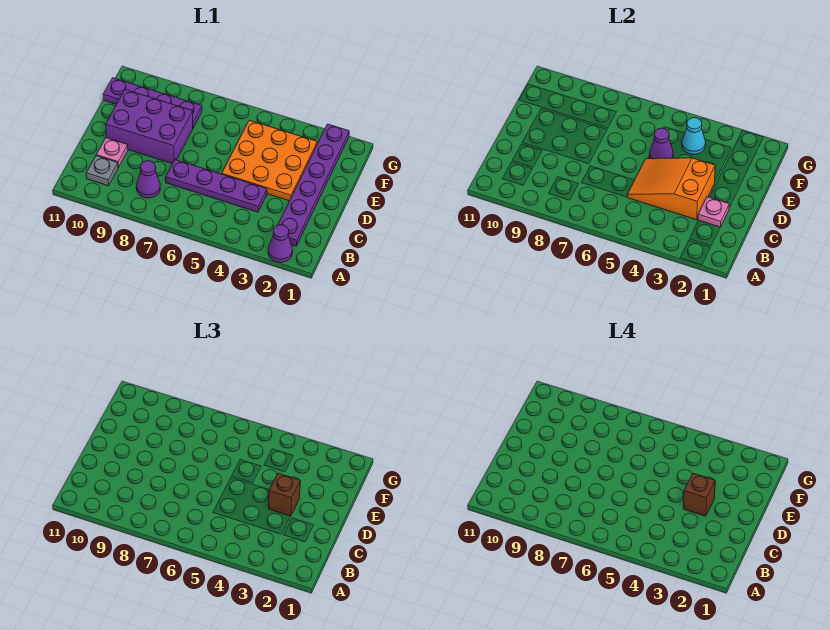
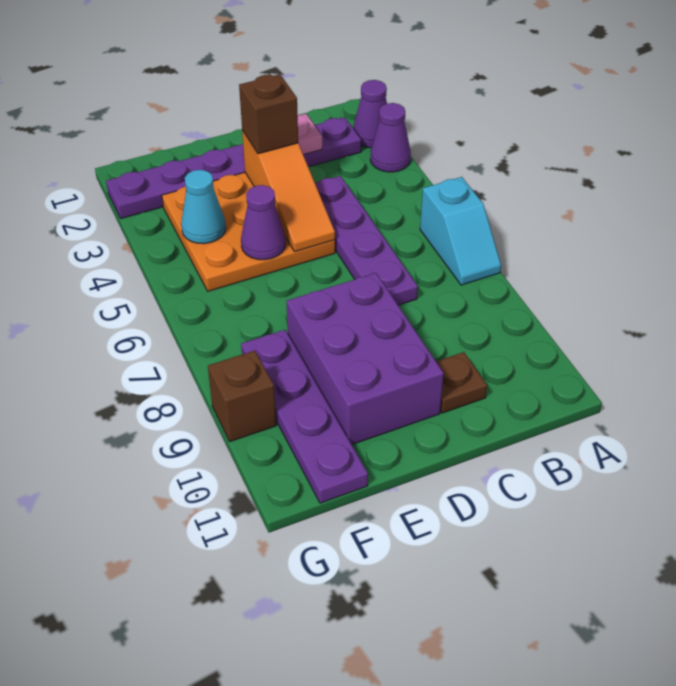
none -> cyan 1x2 slope [420,177,501,285]
purple 1x1 cone [137,161,160,198] -> purple 1x1 cone moved to [370,103,411,172]
grey 1x1 plate [86,156,118,186] -> none
orange 2x3 slope [627,158,715,220] -> orange 1x3 slope [242,130,335,252]
pink 1x1 plate [96,138,128,168] -> brown 1x1 plate [436,352,487,413]
brown 1x1 brick [684,473,715,516] -> brown 1x1 brick moved to [208,351,276,441]

